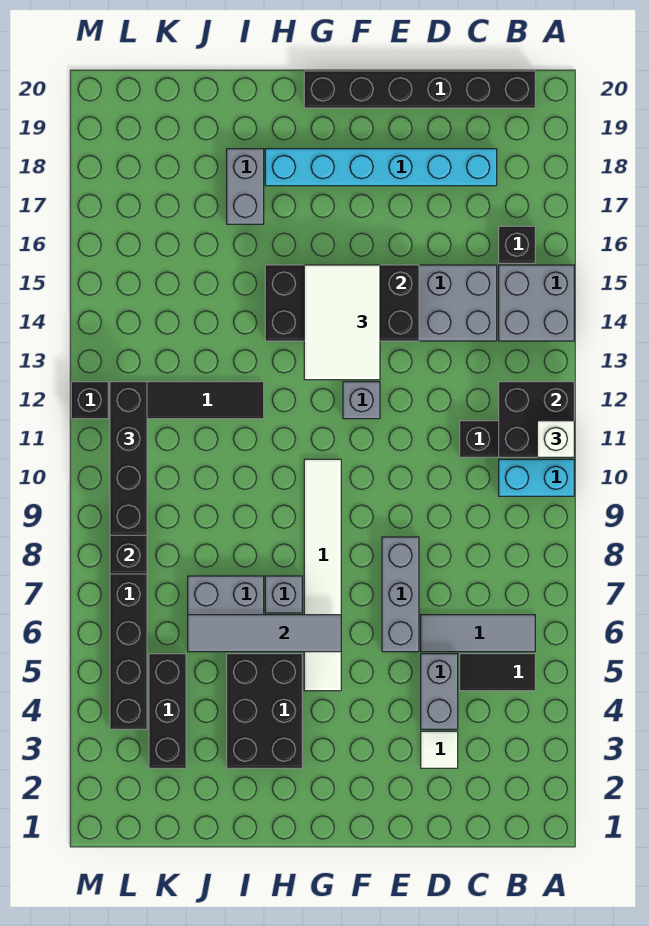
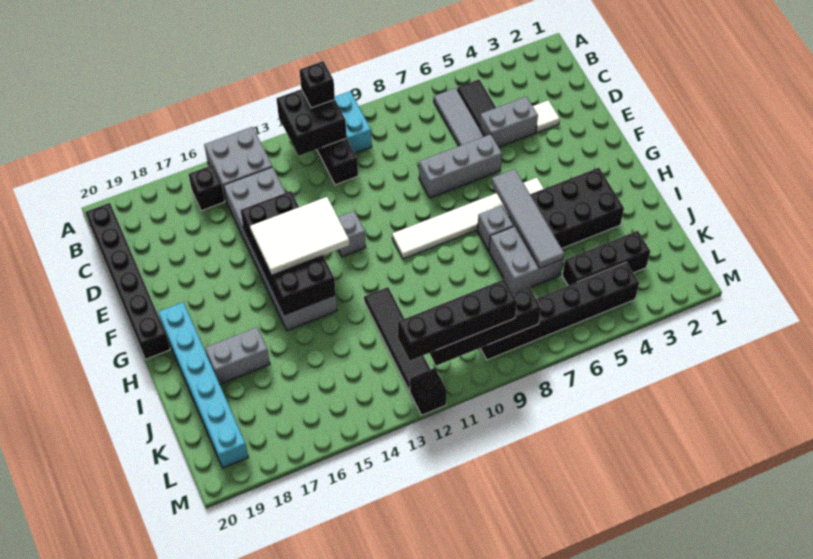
white 1x1 brick [537,421,574,457] -> black 1x1 brick [300,61,335,108]
cyan 1x6 brick [265,149,497,186] -> cyan 1x6 brick moved to [158,302,248,468]

